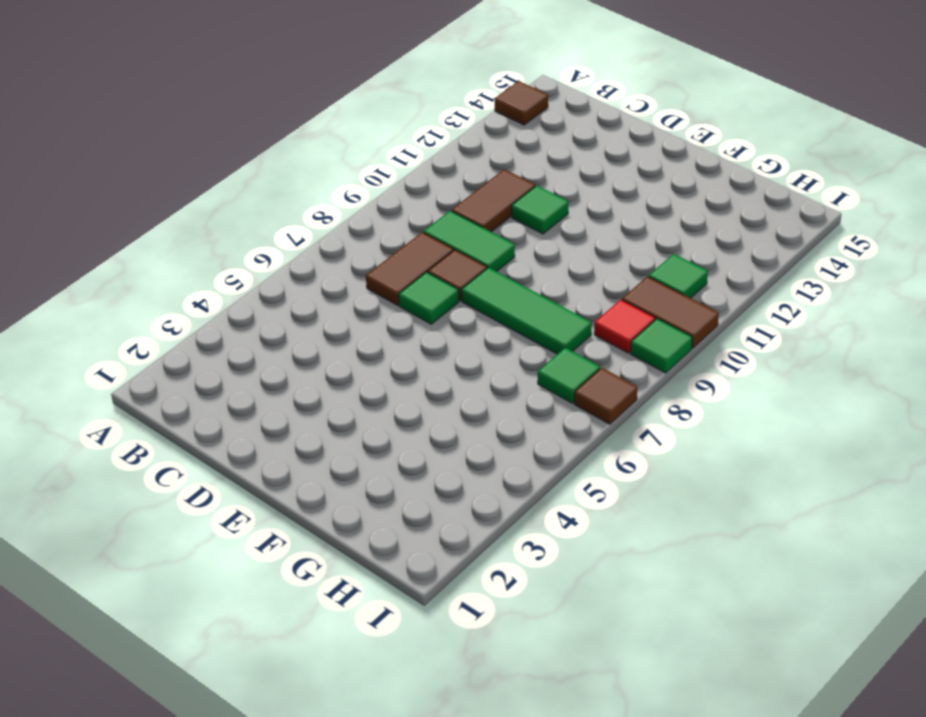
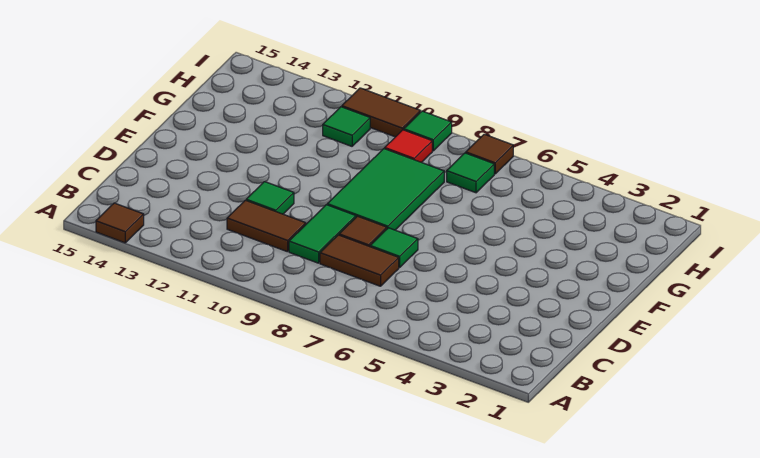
green 1x3 tile [461,267,592,354] -> green 2x3 tile [327,149,444,230]
brown 1x2 tile [622,276,719,348] -> brown 1x2 tile turned to [342,88,421,137]

